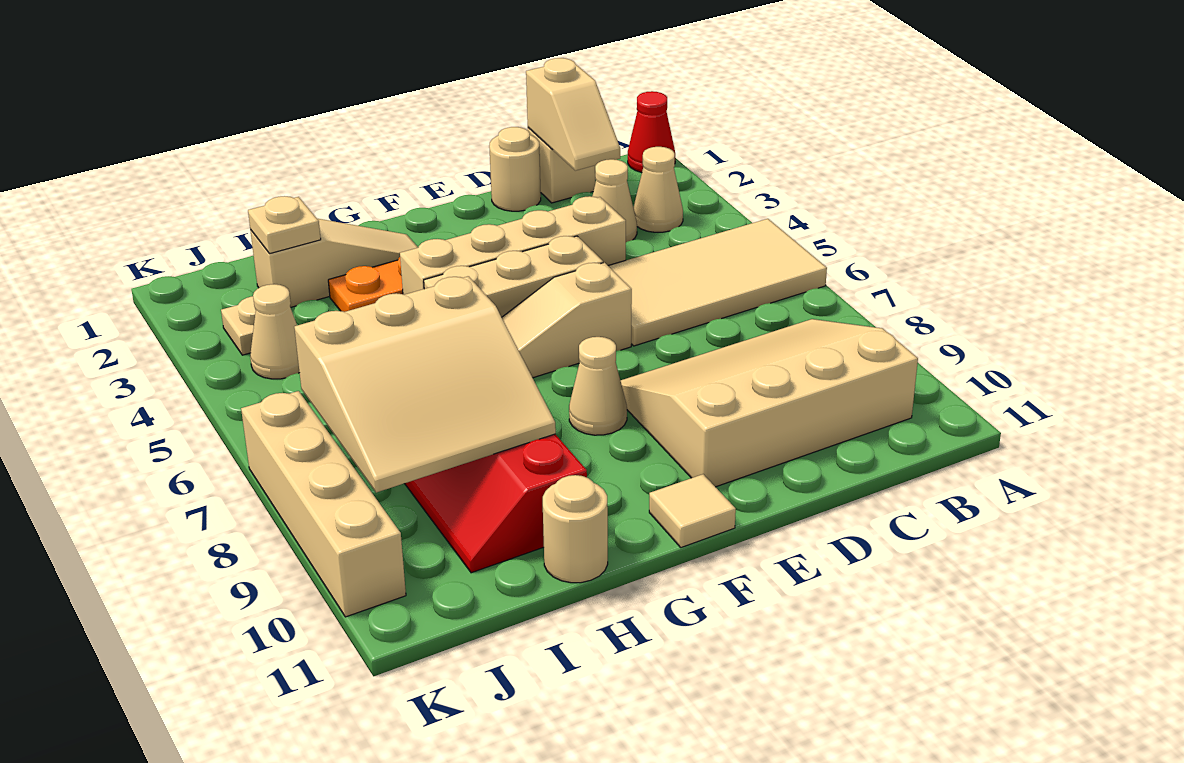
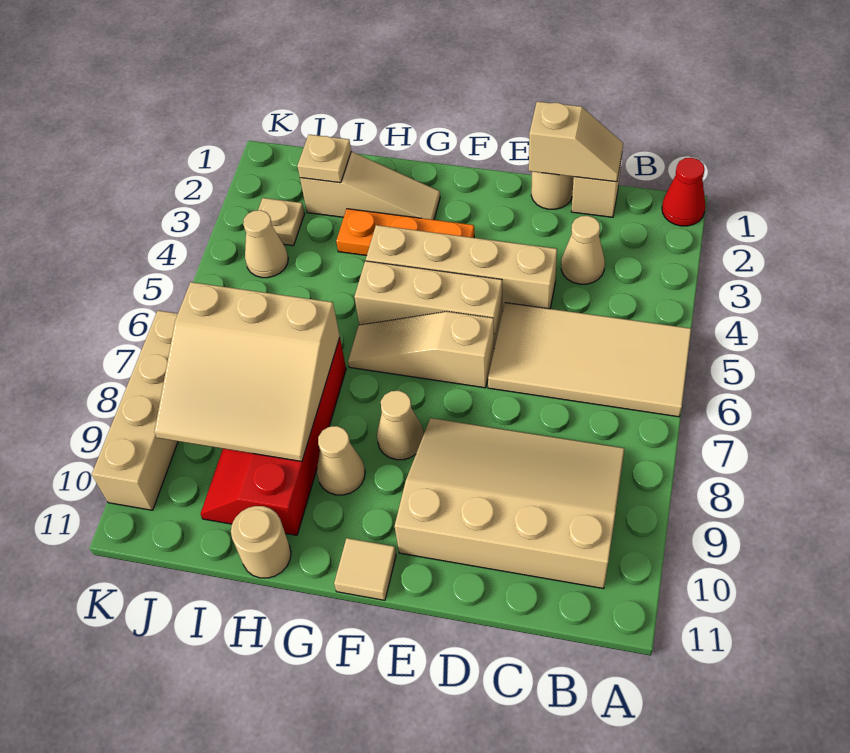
tan 1x1 cone [633,147,683,232] -> tan 1x1 cone moved to [317,426,365,495]
tan 1x2 slope [526,58,620,171] -> tan 1x2 slope turned to [529,101,623,182]

